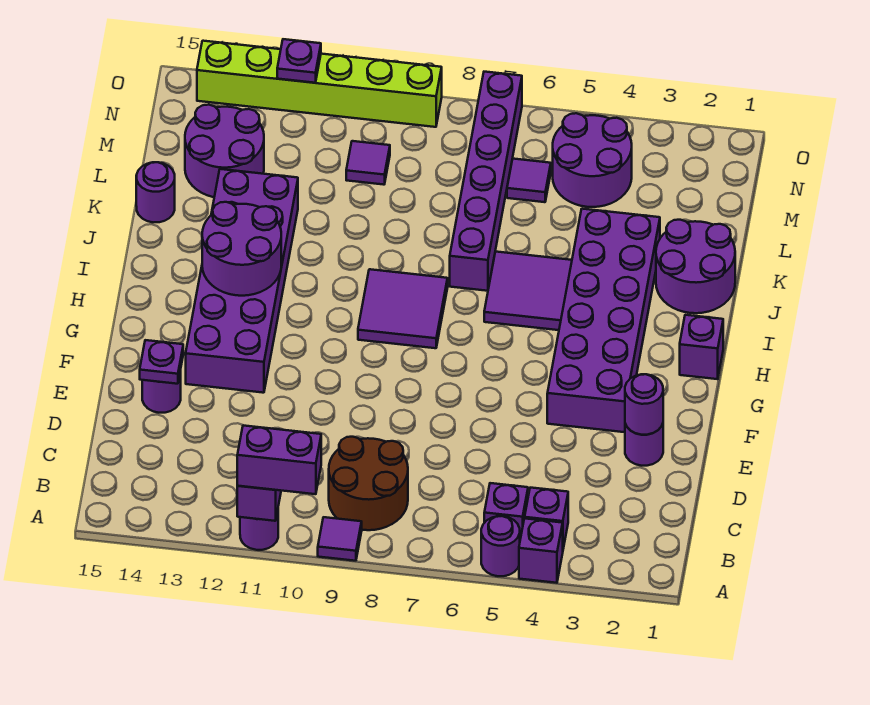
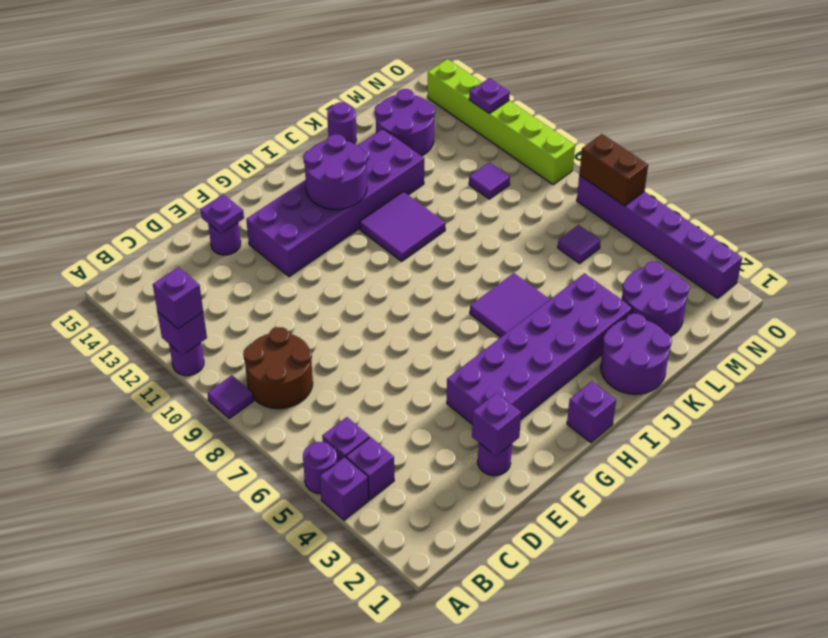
purple 1x2 brick [237,425,321,494] -> purple 1x1 brick [153,267,203,329]
purple 1x1 round brick [625,374,663,435] -> purple 1x1 brick [472,393,521,456]
purple 2x2 tile [358,269,448,348] -> purple 2x2 tile moved to [360,192,445,261]
purple 1x6 brick [450,72,522,291] -> purple 1x6 brick turned to [577,175,742,298]
purple 2x2 round brick [553,113,632,207] -> purple 2x2 round brick moved to [622,262,689,336]
none -> brown 1x2 brick [579,134,648,206]

